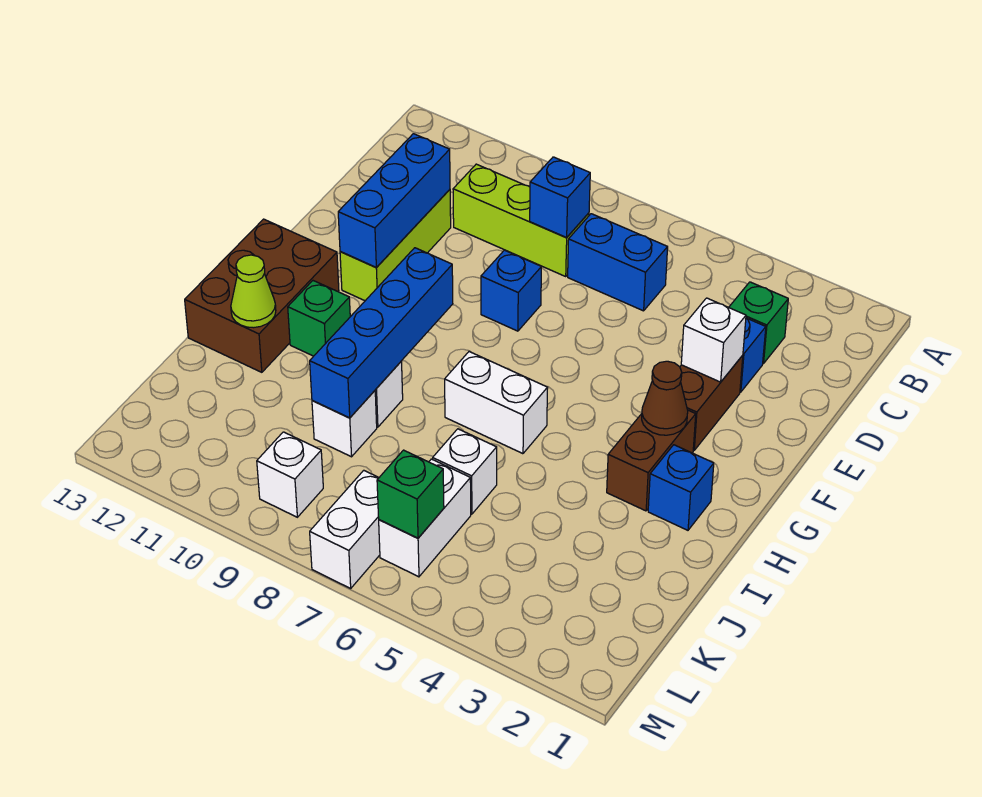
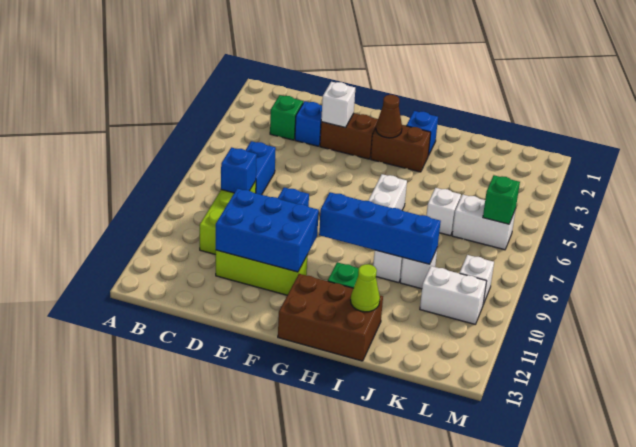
blue 1x3 brick [338,134,450,267] -> blue 2x3 brick [216,189,319,272]
white 1x2 brick [310,470,380,588] -> white 1x2 brick moved to [420,266,486,324]

